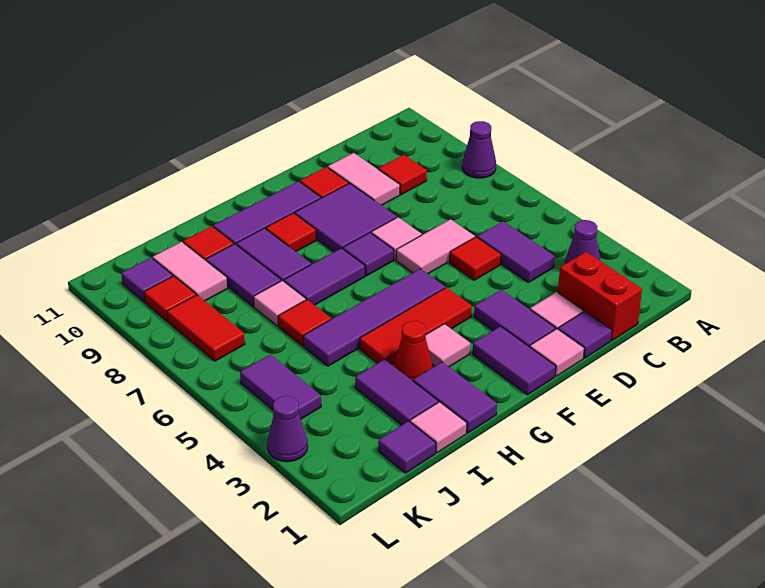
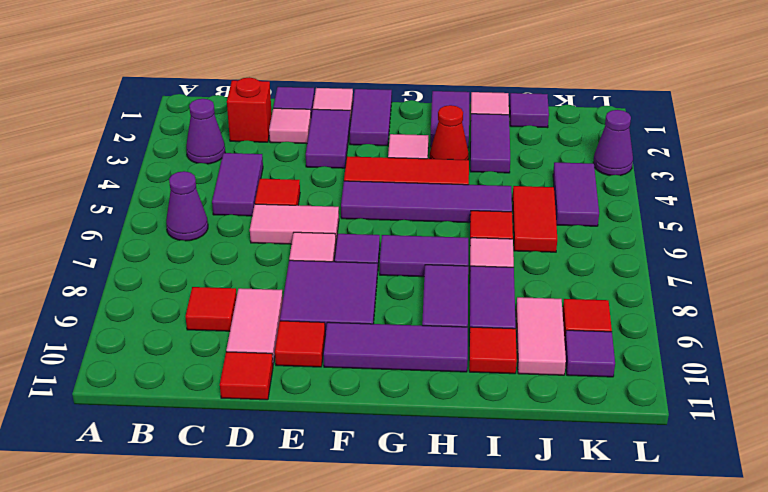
purple 1x1 cone [462,121,496,178] -> purple 1x1 cone moved to [166,171,208,241]
red 1x2 brick [558,252,642,340] -> red 1x1 brick [227,77,272,142]
red 1x1 tile [266,213,316,252] -> red 1x1 tile moved to [220,352,273,400]
red 1x2 tile [167,295,245,361] -> red 1x2 tile moved to [512,186,557,252]

